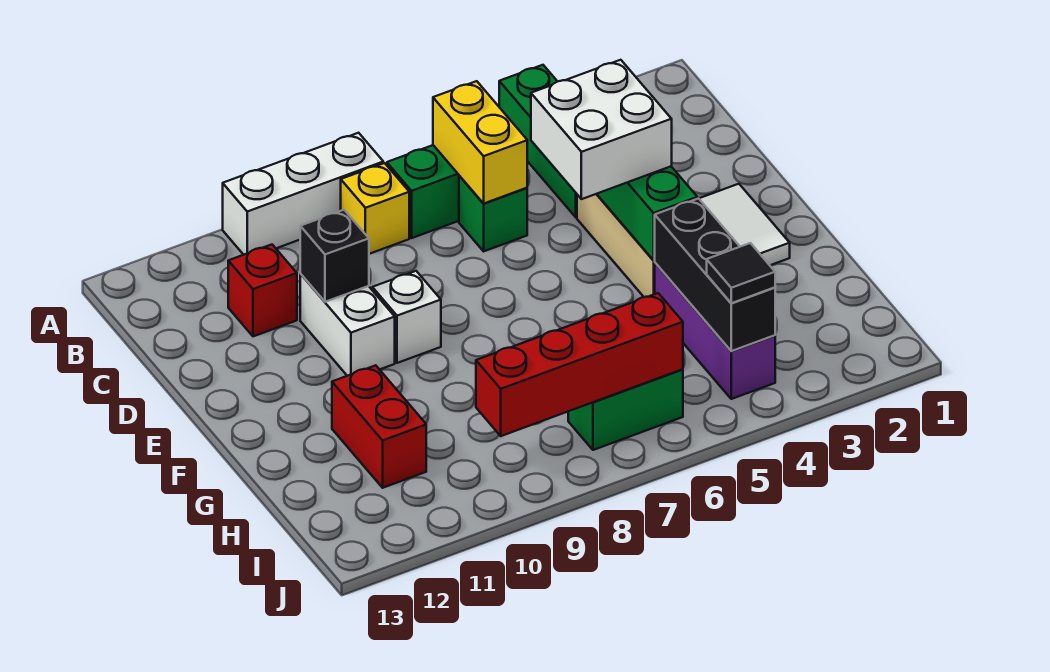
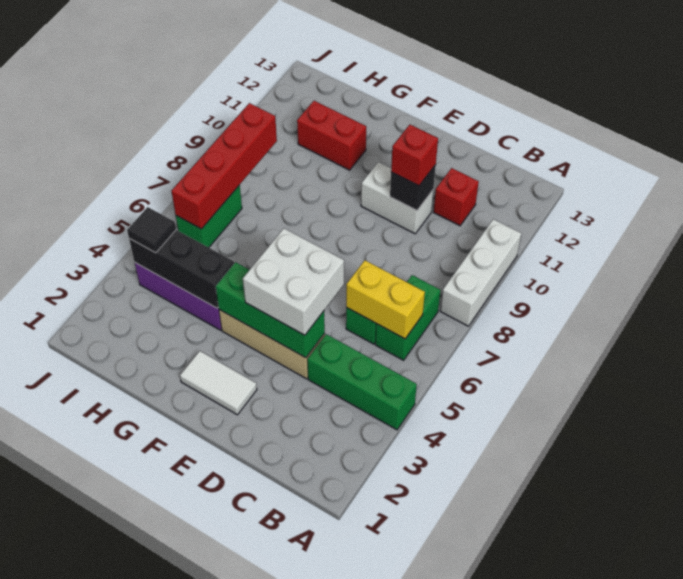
yellow 1x1 brick [341,163,409,254] -> none
none -> red 1x1 brick [391,125,438,186]
white 1x1 brick [372,271,441,363] -> none

